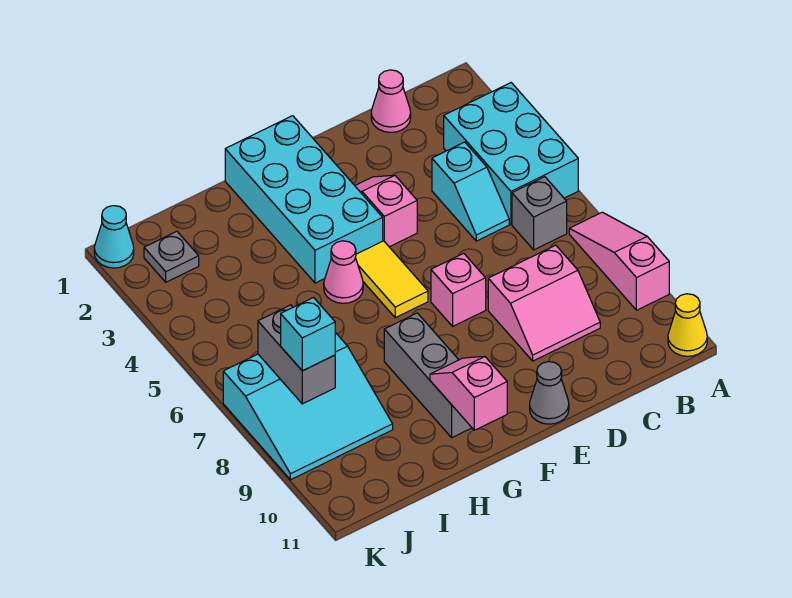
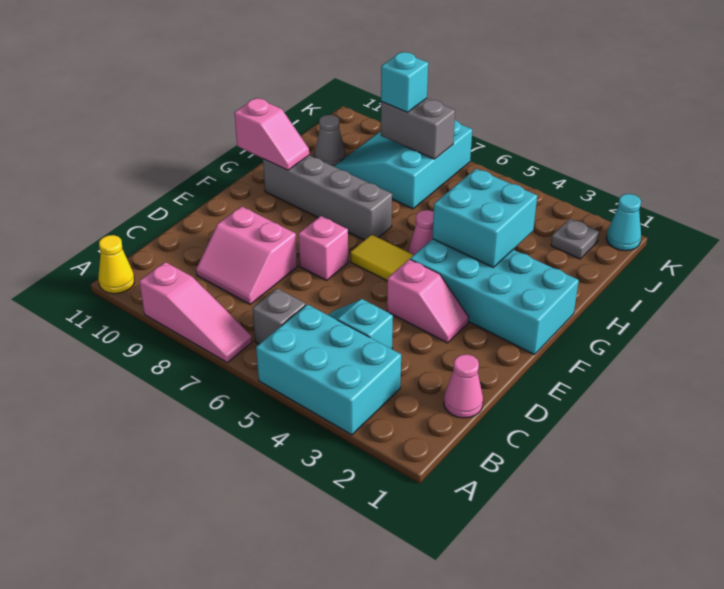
pink 2x2 slope [488,245,600,361] -> pink 2x2 slope turned to [196,206,297,304]
grey 1x1 cone [530,362,569,424] -> grey 1x1 cone moved to [314,115,346,166]
none -> cyan 2x2 brick [432,169,537,268]
grey 1x3 brick [384,313,472,437] -> grey 1x4 brick [263,155,392,240]

